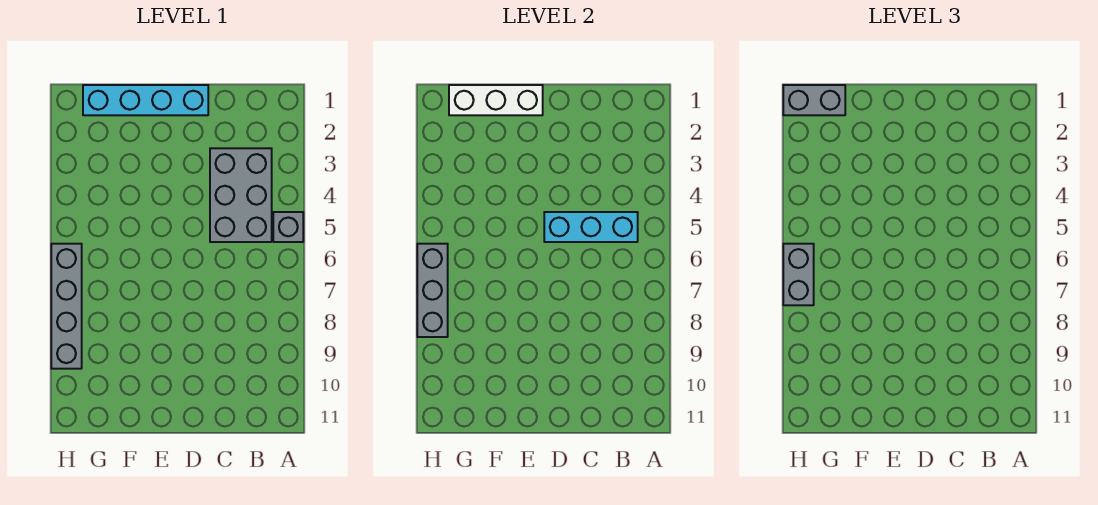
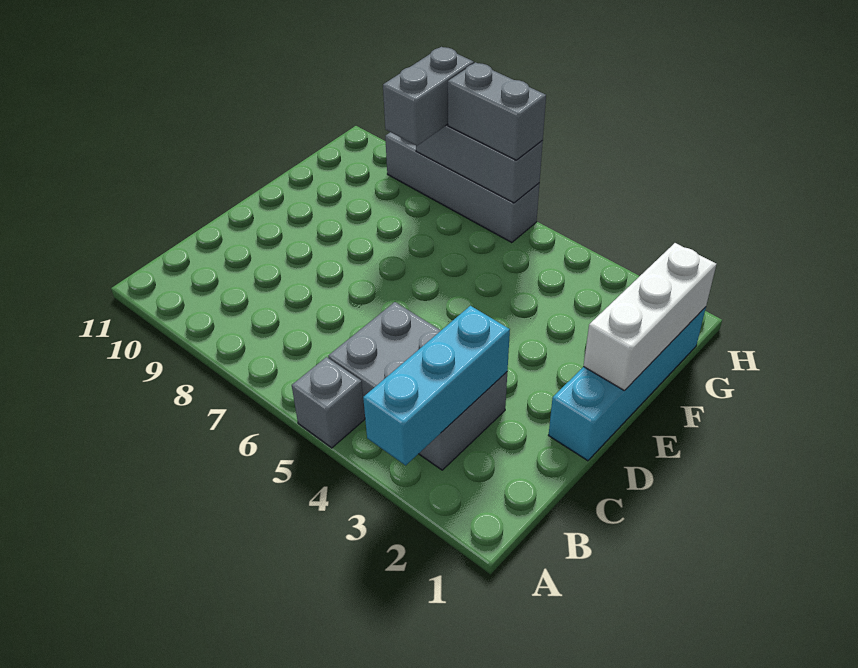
cyan 1x3 brick [544,212,638,242] -> cyan 1x3 brick moved to [363,306,510,465]
grey 1x2 brick [783,85,845,115] -> grey 1x2 brick moved to [383,47,474,146]

